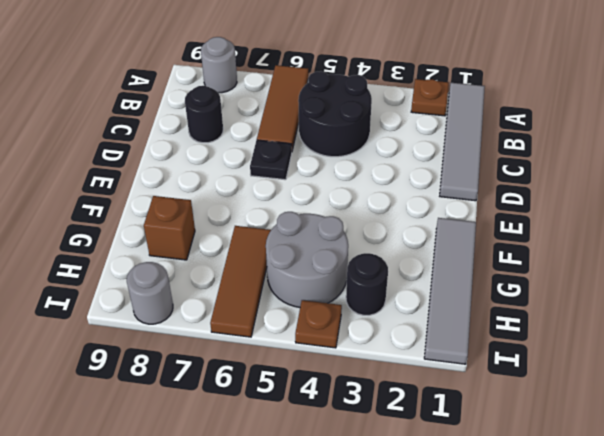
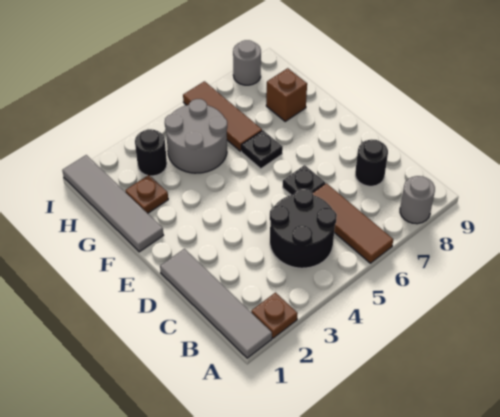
none -> black 1x1 plate [241,131,283,169]
brown 1x1 plate [295,300,342,348] -> brown 1x1 plate moved to [125,175,168,213]

